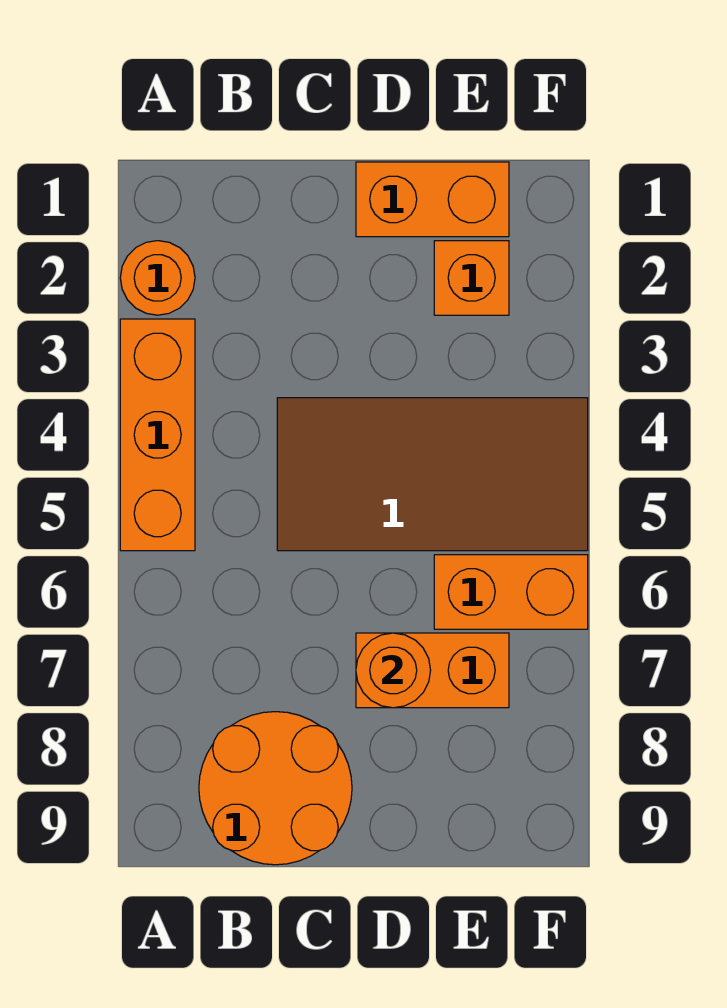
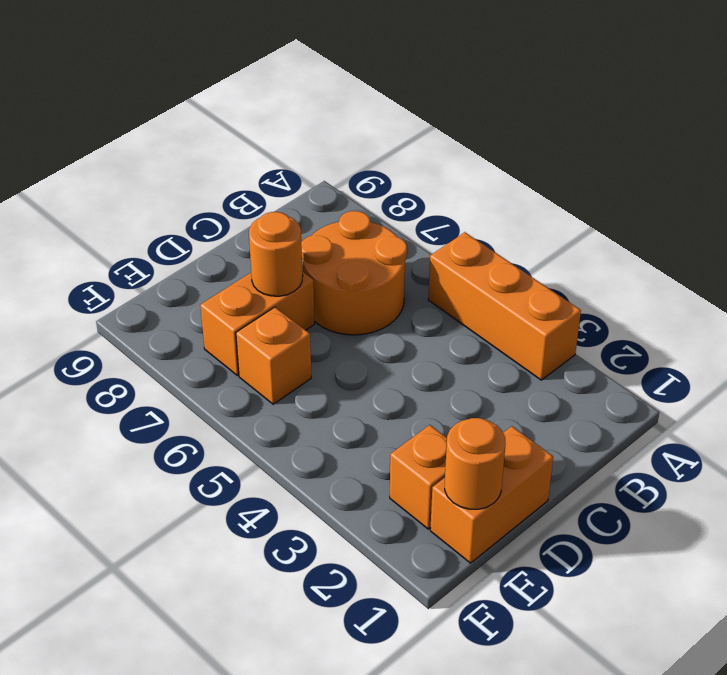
orange 1x1 round brick [120,241,195,315] -> orange 1x1 round brick moved to [445,418,506,509]
orange 2x2 round brick [199,712,352,865] -> orange 2x2 round brick moved to [301,211,407,335]
brown 2x4 tile [277,398,588,551] -> none
orange 1x2 brick [434,555,588,629] -> orange 1x1 brick [236,307,311,404]

